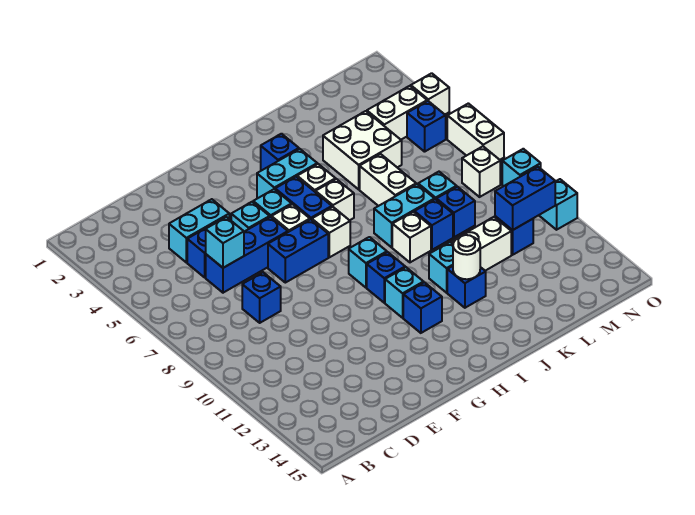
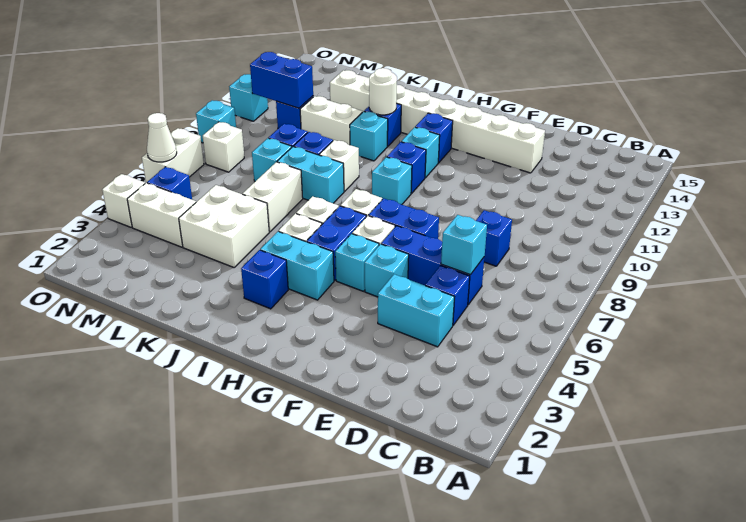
none -> white 1x8 brick [330,70,545,173]
none -> white 1x1 cone [147,113,177,162]

